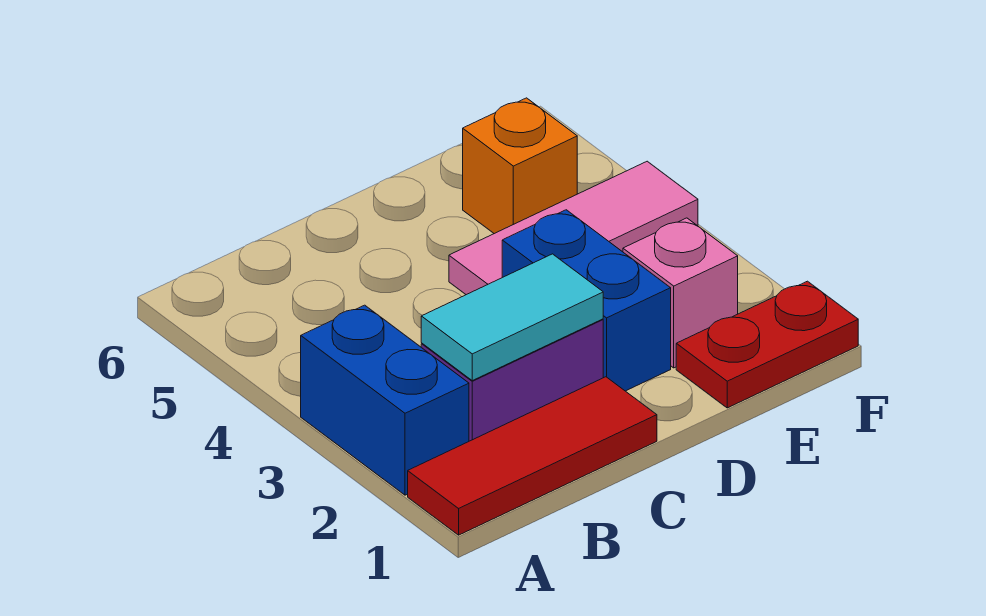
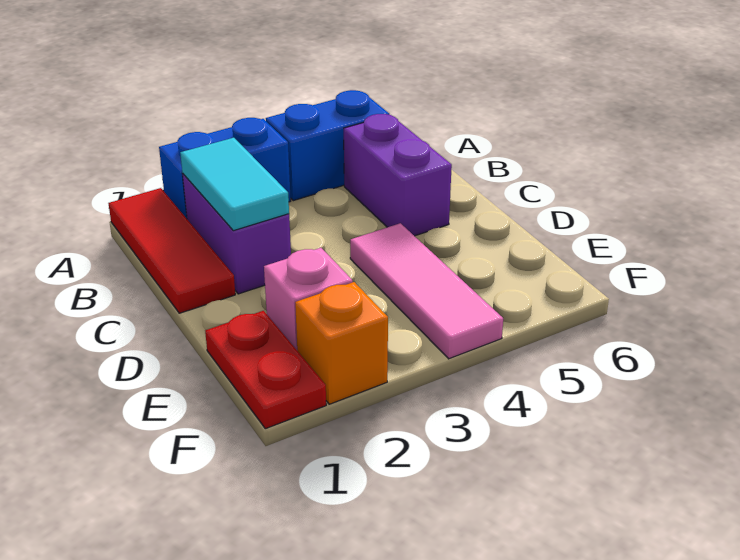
none -> purple 1x2 brick [344,114,452,236]
blue 1x2 brick [502,210,671,391] -> blue 1x2 brick moved to [266,90,390,201]
orange 1x1 brick [463,98,577,234] -> orange 1x1 brick moved to [295,282,388,404]

